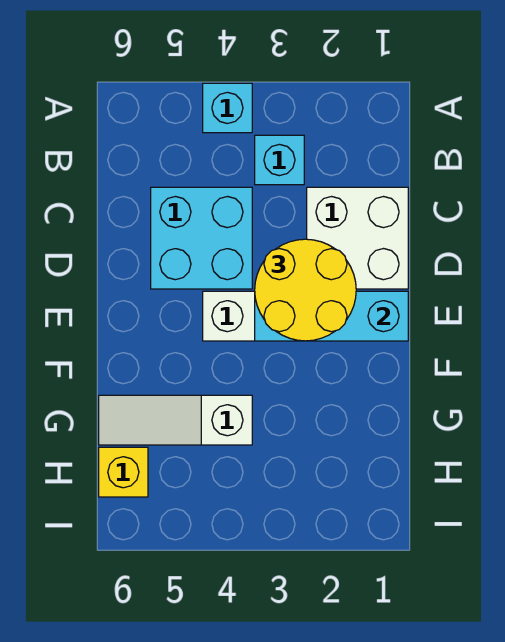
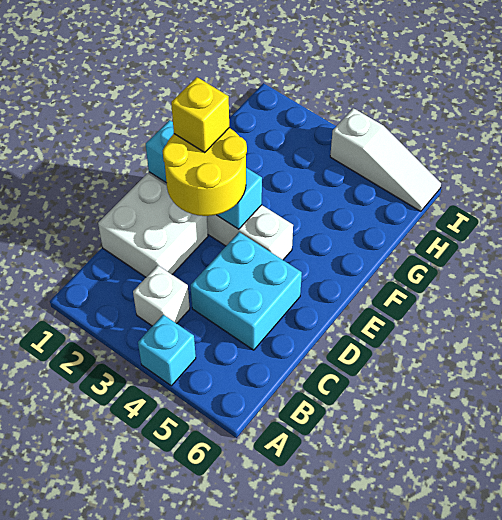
cyan 1x1 brick [255,135,304,185] -> white 1x1 brick [133,265,190,326]
white 1x3 slope [99,395,252,445] -> white 1x3 slope moved to [330,108,441,211]
yellow 1x1 brick [99,447,148,497] -> yellow 1x1 brick moved to [171,77,229,152]

